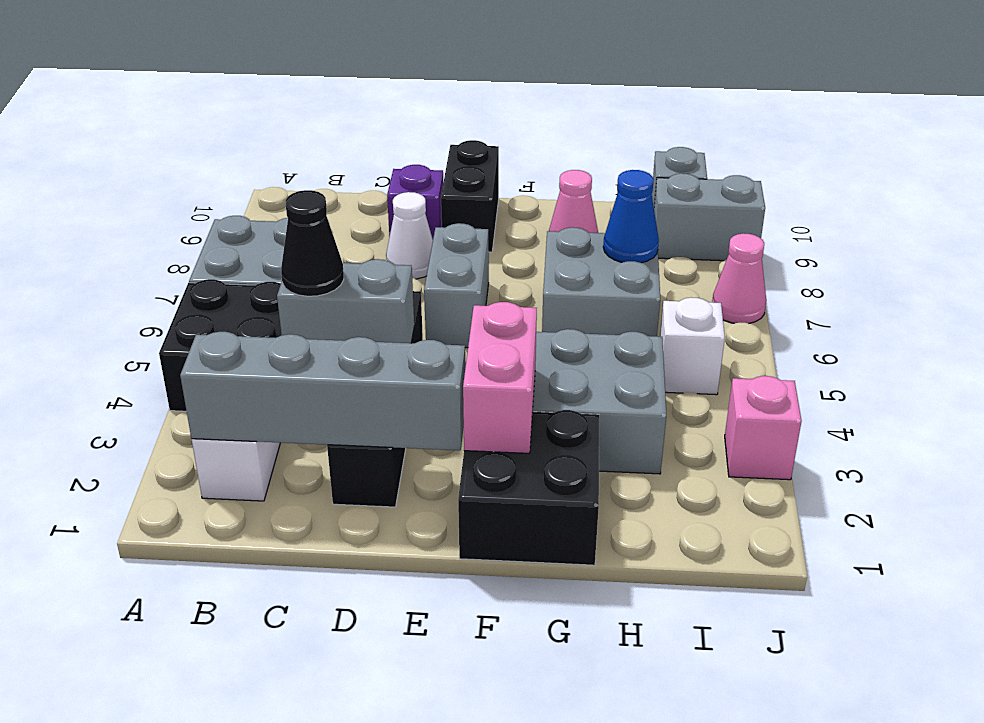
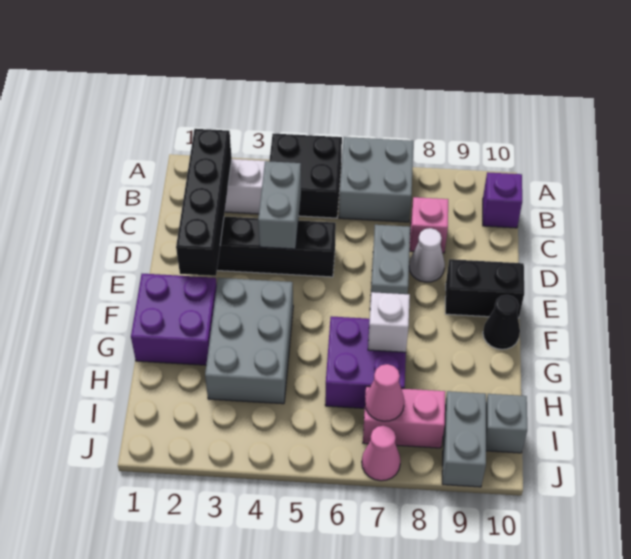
grey 1x4 brick [180,332,465,450] -> black 1x4 brick [176,129,232,276]
black 1x1 cone [281,190,344,296] -> black 1x1 cone moved to [483,295,520,349]
purple 1x1 brick [387,165,443,239] -> purple 1x1 brick moved to [483,172,522,228]
grey 1x2 brick [424,223,489,348] -> grey 1x2 brick turned to [370,225,410,304]
black 2x2 brick [458,410,599,565] -> purple 2x2 brick [131,274,217,365]
pink 1x2 brick [463,302,537,453] -> pink 1x2 brick moved to [363,387,445,448]
grey 2x2 brick [542,227,660,336] -> purple 2x2 brick [325,316,406,408]
pink 1x1 cone [549,170,598,233] -> pink 1x1 cone moved to [365,364,404,421]
blue 1x1 cone [603,170,659,263] -> none
white 1x1 brick [660,298,725,395] -> white 1x1 brick moved to [368,292,410,352]
pink 1x1 brick [725,376,802,480] -> pink 1x1 brick moved to [410,197,448,253]

